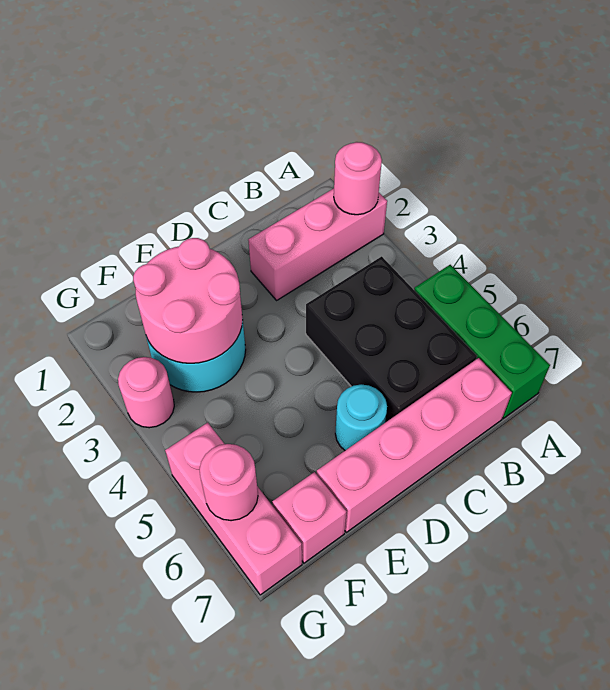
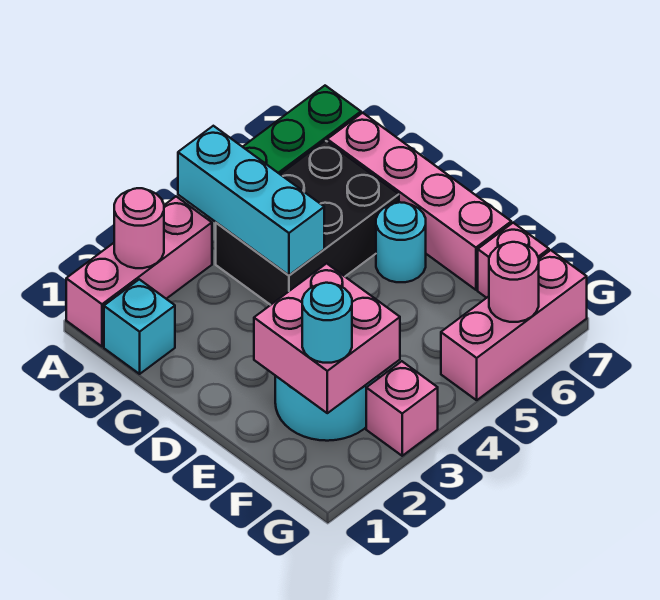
pink 1x3 brick [248,189,387,300] -> pink 1x3 brick turned to [66,197,212,346]
none -> cyan 1x3 brick [178,126,324,275]
none -> cyan 1x1 brick [104,279,175,374]
pink 2x2 round brick [133,238,243,363] -> pink 2x2 brick [254,263,400,413]
none -> cyan 1x1 round brick [302,283,352,363]
pink 1x1 round brick [118,357,174,428] -> pink 1x1 brick [366,361,438,456]

